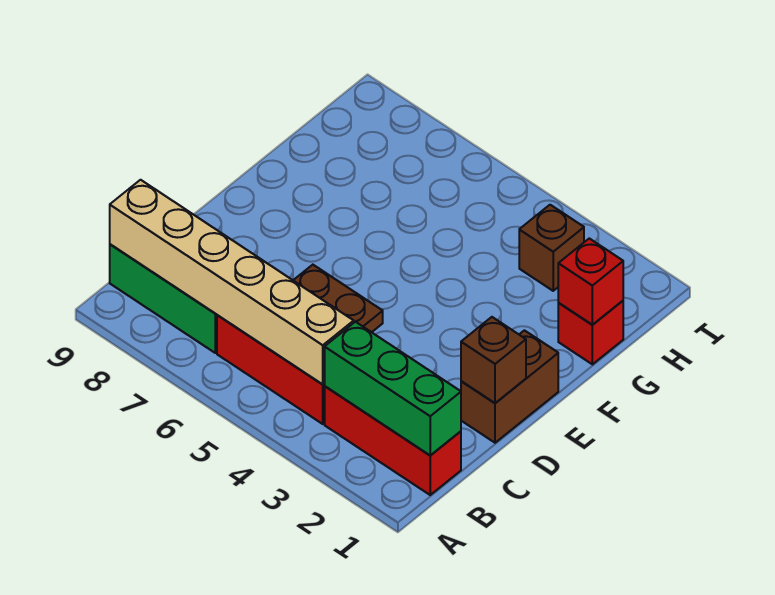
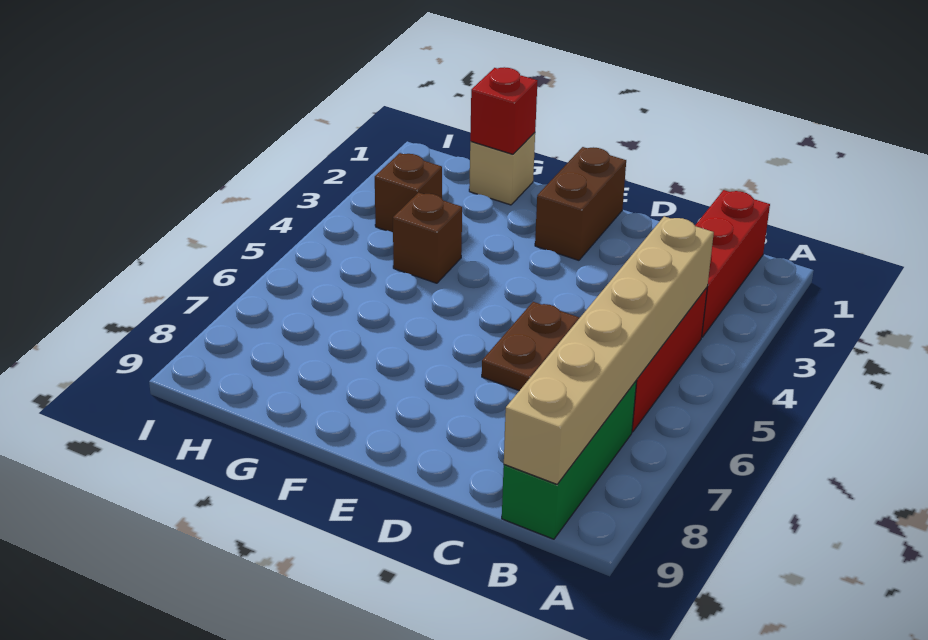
green 1x3 brick [324,322,461,455] -> none
brown 1x2 brick [461,330,558,443] -> brown 1x2 brick turned to [535,147,626,260]
brown 1x1 brick [461,317,526,403] -> brown 1x1 brick moved to [393,193,462,283]
red 1x1 brick [558,301,623,364] -> tan 1x1 brick [469,133,535,205]

